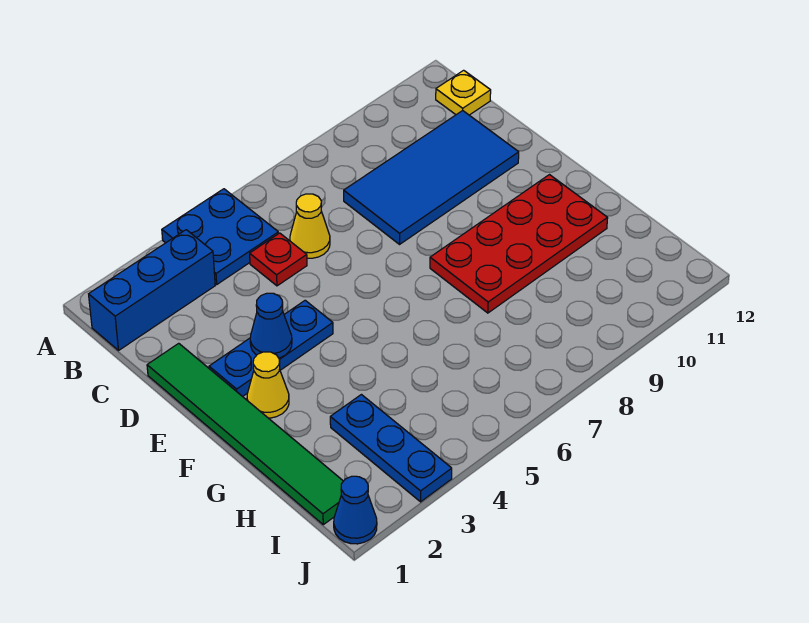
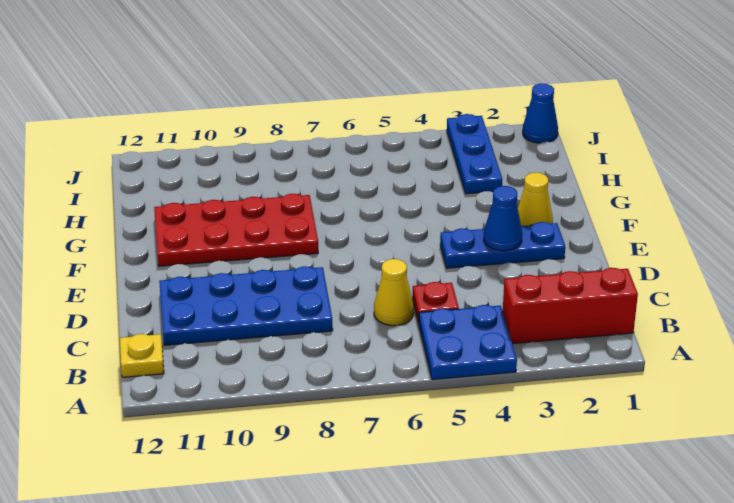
blue 1x3 brick [89,230,215,350] -> red 1x3 brick [503,268,638,344]
blue 2x4 tile [344,111,519,244] -> blue 2x4 plate [159,266,333,345]
green 1x6 tile [147,343,343,525] -> none

